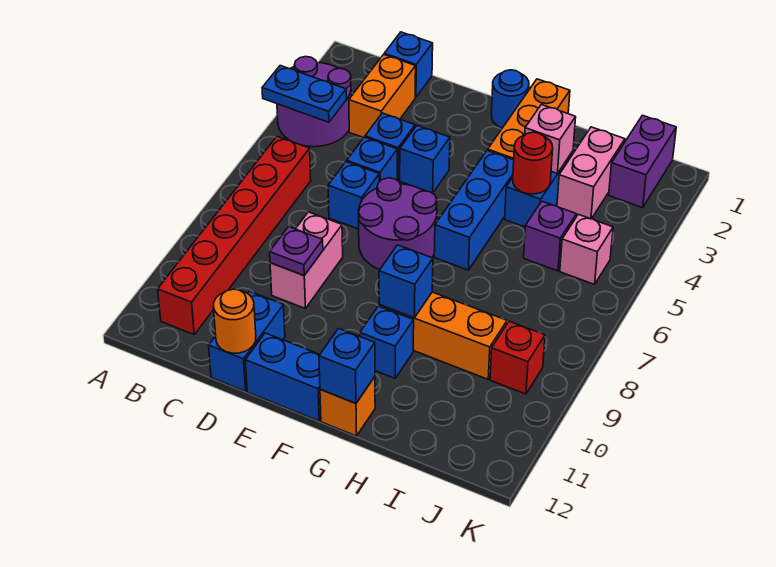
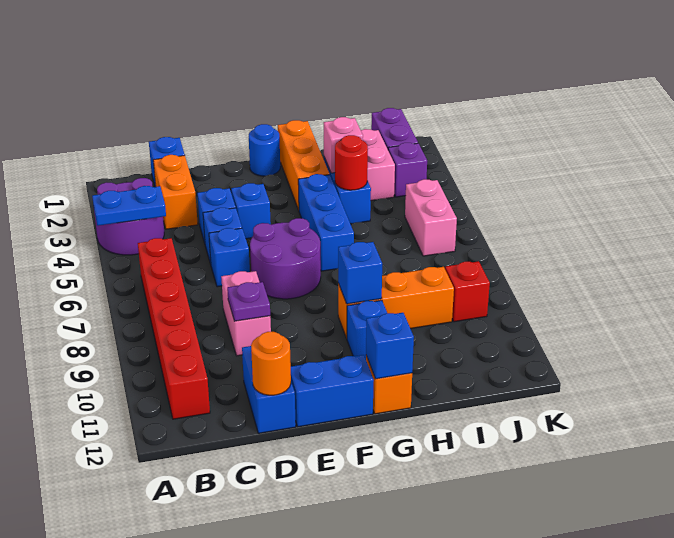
purple 1x1 brick [524,201,576,271] -> purple 1x1 brick moved to [388,143,427,197]
pink 1x1 brick [560,214,613,284] -> pink 1x2 brick [405,179,457,256]

